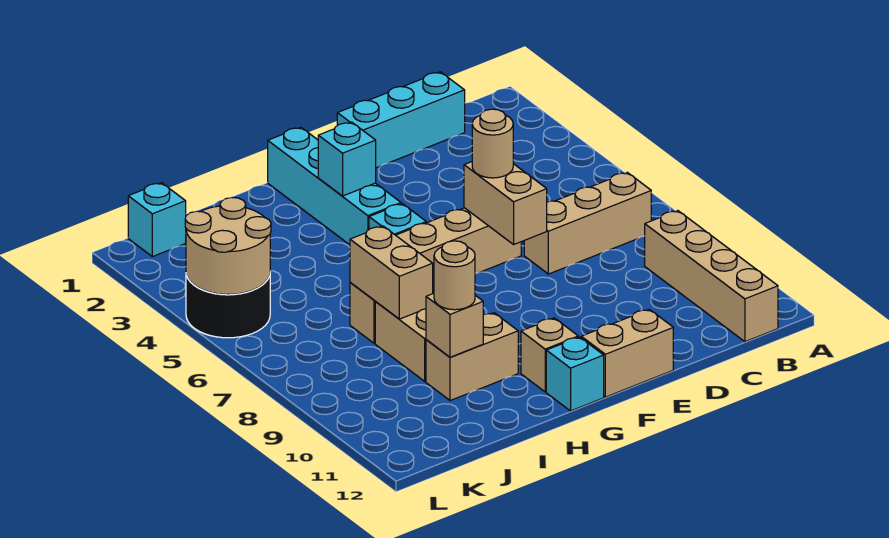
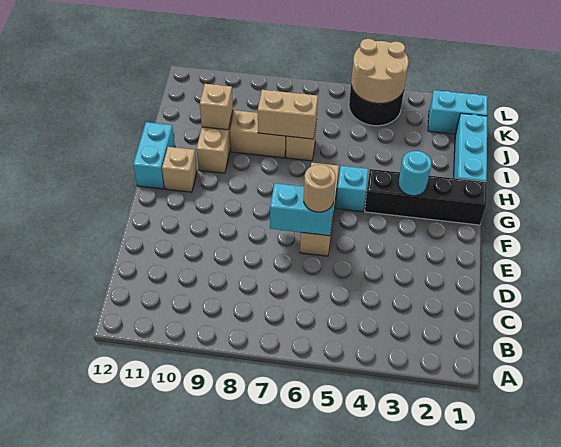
tan 1x3 brick [524,172,651,274] -> none
tan 1x4 brick [645,211,778,342] -> none
cyan 1x3 brick [337,72,465,168] -> cyan 1x3 brick moved to [454,113,487,182]
tan 1x2 brick [464,162,547,244] -> cyan 1x2 brick [270,183,335,236]
tan 1x2 brick [581,309,673,397] -> none
cyan 1x4 brick [268,127,401,245] -> black 1x4 brick [365,169,487,225]
cyan 1x1 brick [318,122,376,196] -> cyan 1x1 round brick [398,151,432,196]
cyan 1x1 brick [546,337,604,411] -> cyan 1x2 brick [133,122,175,189]
tan 1x1 round brick [434,241,475,310] -> none
cyan 1x1 brick [128,183,186,257] -> cyan 1x2 brick [428,90,488,134]

